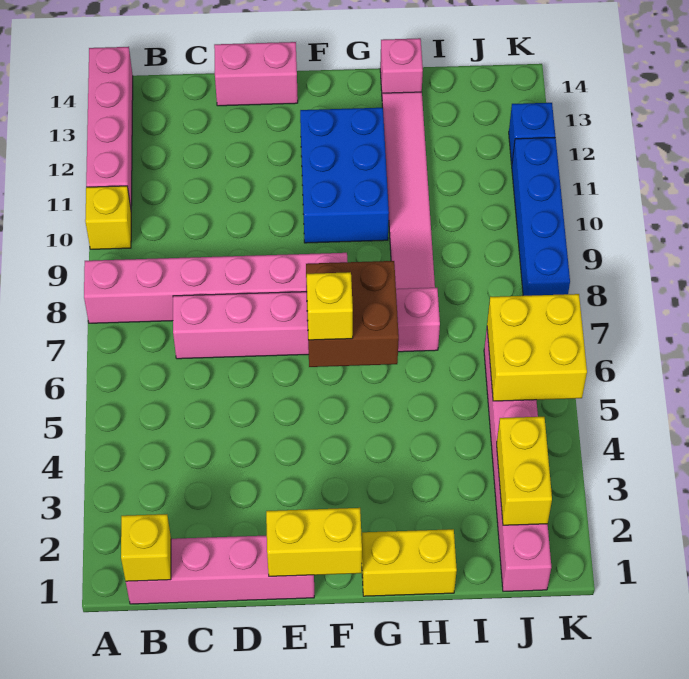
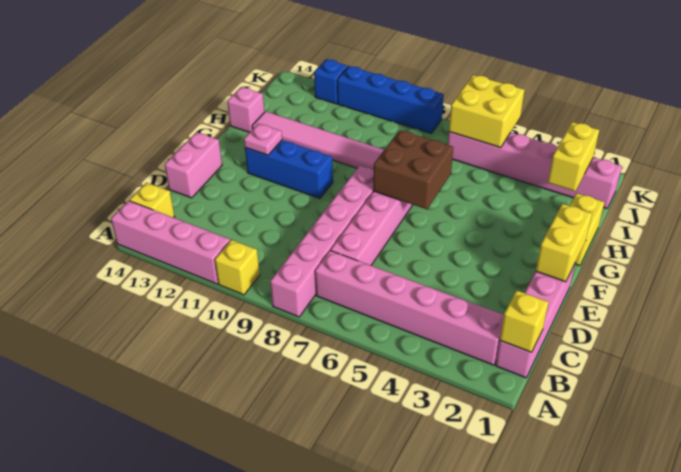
none -> pink 1x6 brick [315,250,504,365]
yellow 1x1 brick [306,272,353,340] -> yellow 1x1 brick moved to [130,183,175,218]
blue 2x3 brick [300,108,389,243] -> blue 1x3 brick [245,140,333,198]
none -> pink 1x1 plate [244,123,282,155]
yellow 1x2 brick [497,417,552,525] -> yellow 1x2 brick turned to [548,122,599,191]

